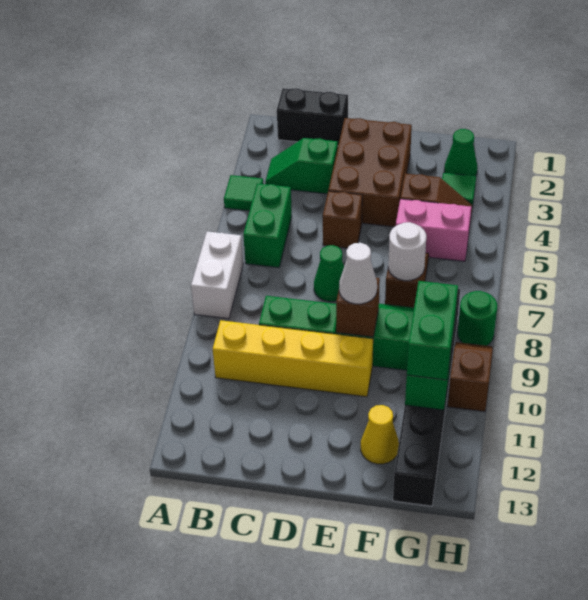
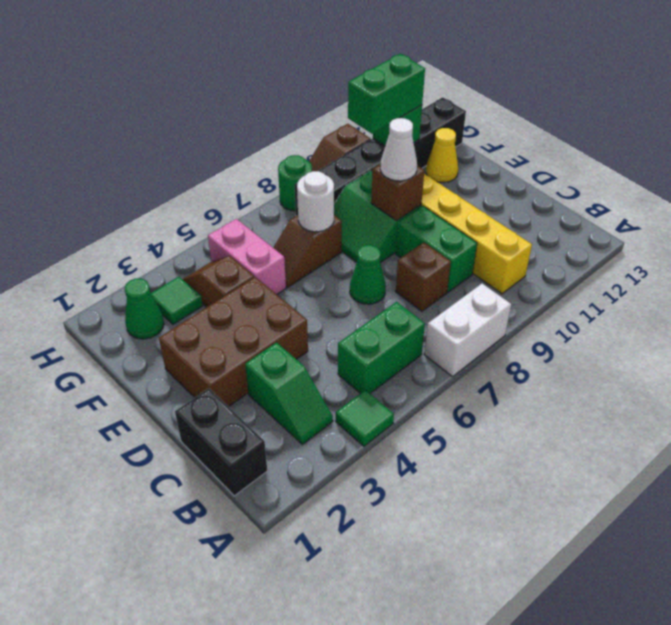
brown 1x1 brick [323,191,362,248] -> brown 1x1 brick moved to [396,242,451,311]

